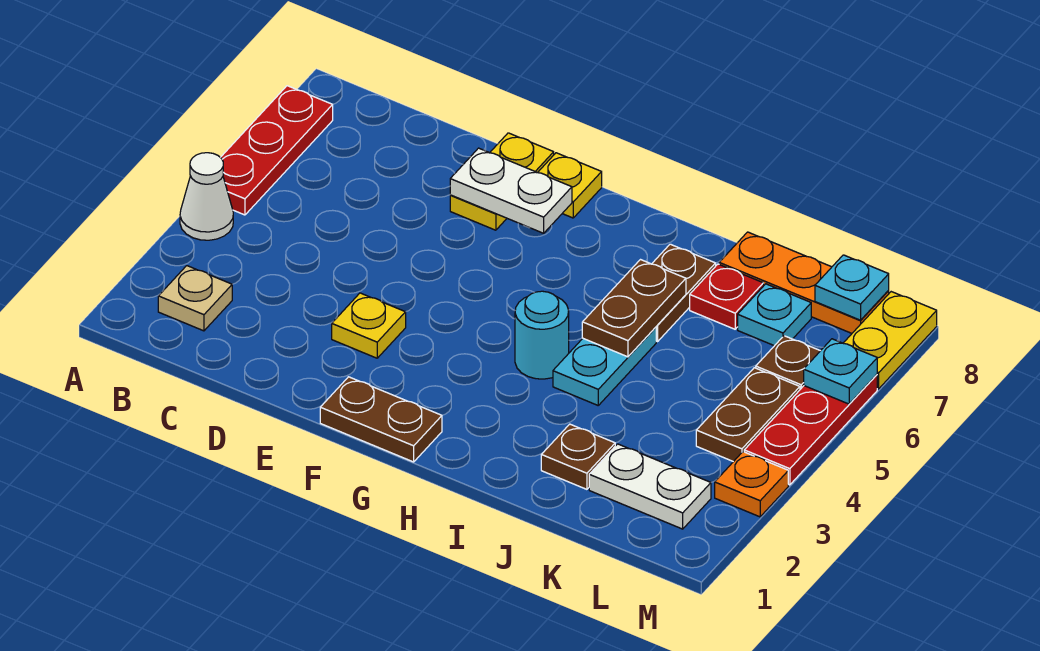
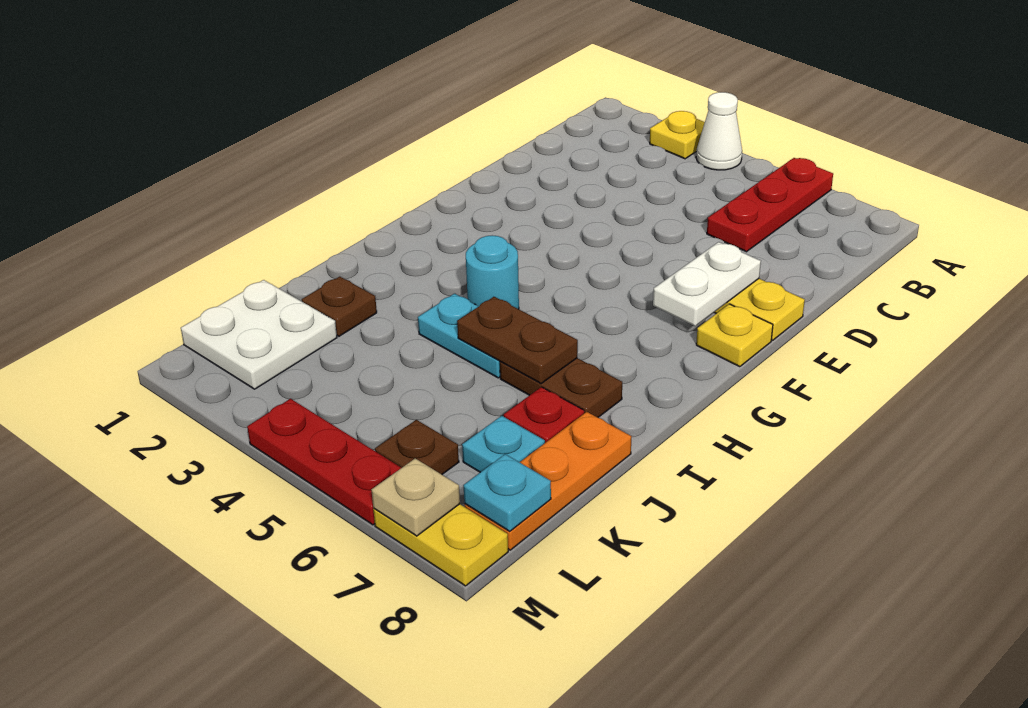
red 1x3 plate [220,86,333,215] -> red 1x3 plate turned to [707,158,833,252]
tan 1x1 plate [158,266,232,331] -> tan 1x1 plate moved to [372,458,460,536]
yellow 1x1 plate [332,293,406,358] -> yellow 1x1 plate moved to [650,111,705,159]
brown 1x2 plate [320,377,442,462] -> none
white 1x2 plate [589,444,711,529] -> white 2x2 plate [181,280,337,389]
brown 1x2 plate [696,368,800,462] -> none
orange 1x1 plate [715,452,788,517] -> none
cyan 1x1 plate [804,339,877,404] -> none

